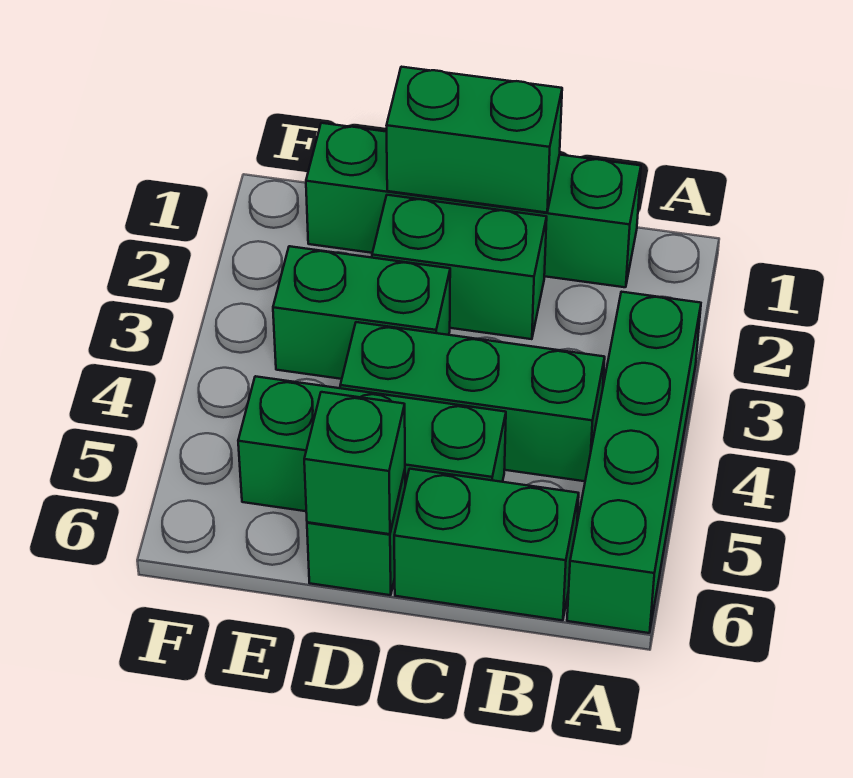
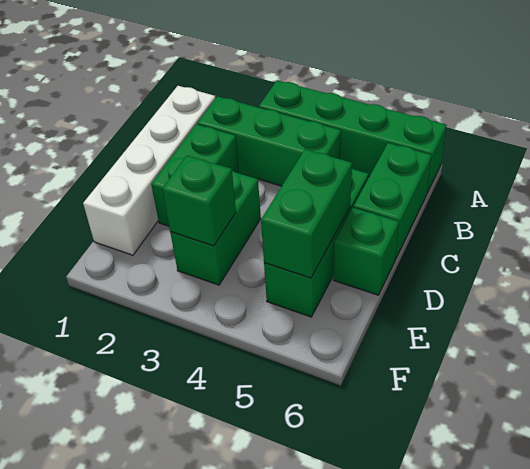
green 1x4 brick [306,123,641,287] -> white 1x4 brick [83,86,215,255]
green 1x3 brick [340,322,605,481] -> green 1x3 brick turned to [197,96,341,186]
green 1x2 brick [387,67,562,213] -> green 1x2 brick moved to [261,149,352,278]
green 1x1 brick [304,392,405,534] -> green 1x1 brick moved to [162,155,236,246]

